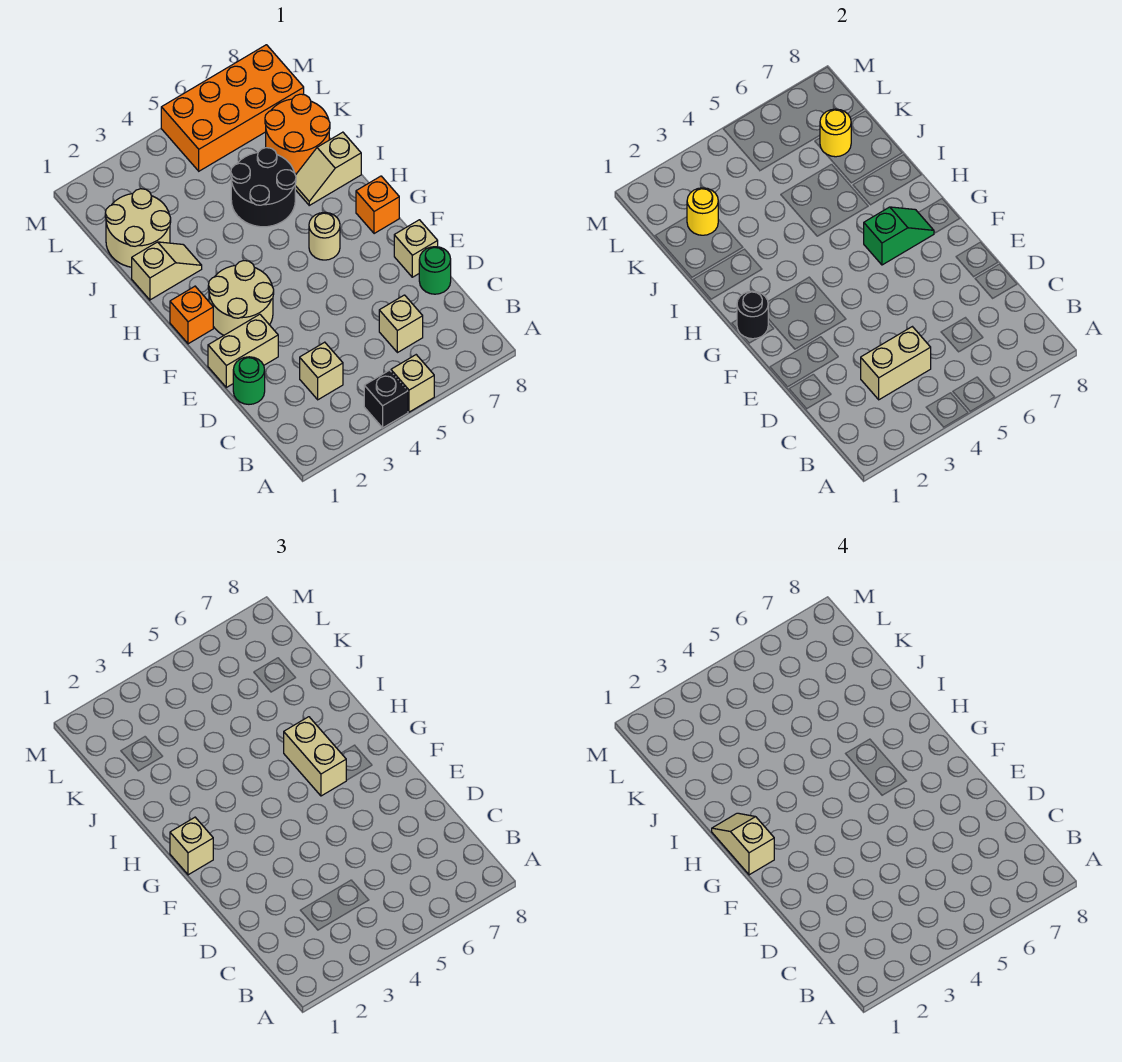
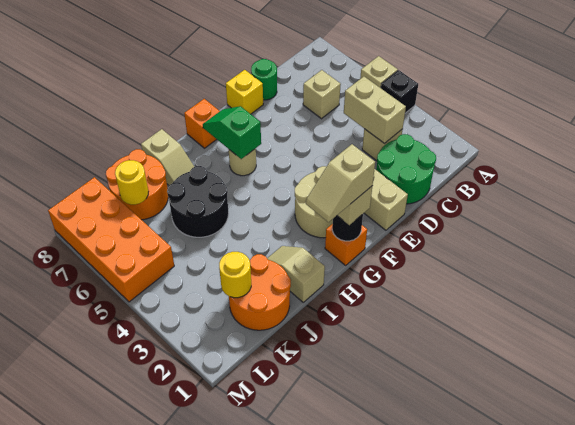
green 1x1 round brick [233,357,265,404] -> green 2x2 round brick [376,134,436,204]
tan 1x1 brick [394,220,438,277] -> yellow 1x1 brick [226,70,263,114]
tan 1x2 brick [284,717,346,796] -> none
tan 2x2 round brick [105,189,171,267] -> orange 2x2 round brick [229,254,291,330]

